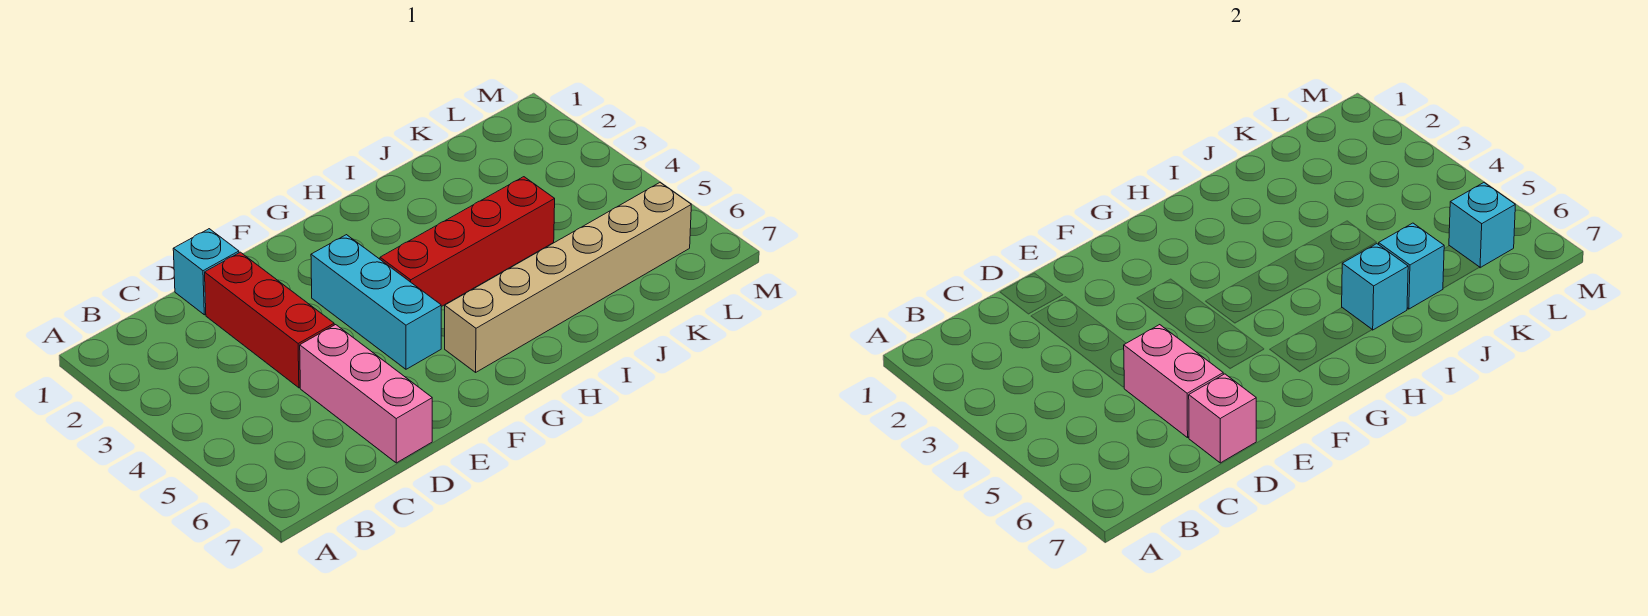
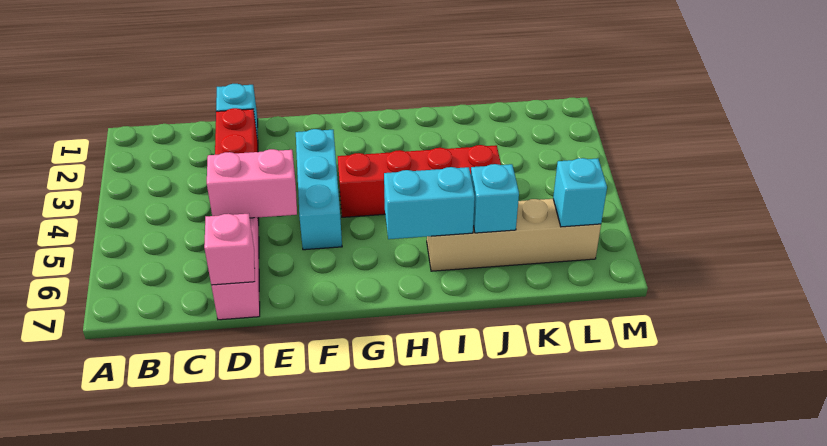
pink 1x2 brick [1124,325,1223,438] -> pink 1x2 brick turned to [207,149,297,218]
tan 1x6 brick [445,183,691,372] -> tan 1x4 brick [427,199,601,271]
cyan 1x1 brick [1342,244,1408,330] -> cyan 1x2 brick [384,167,475,239]

